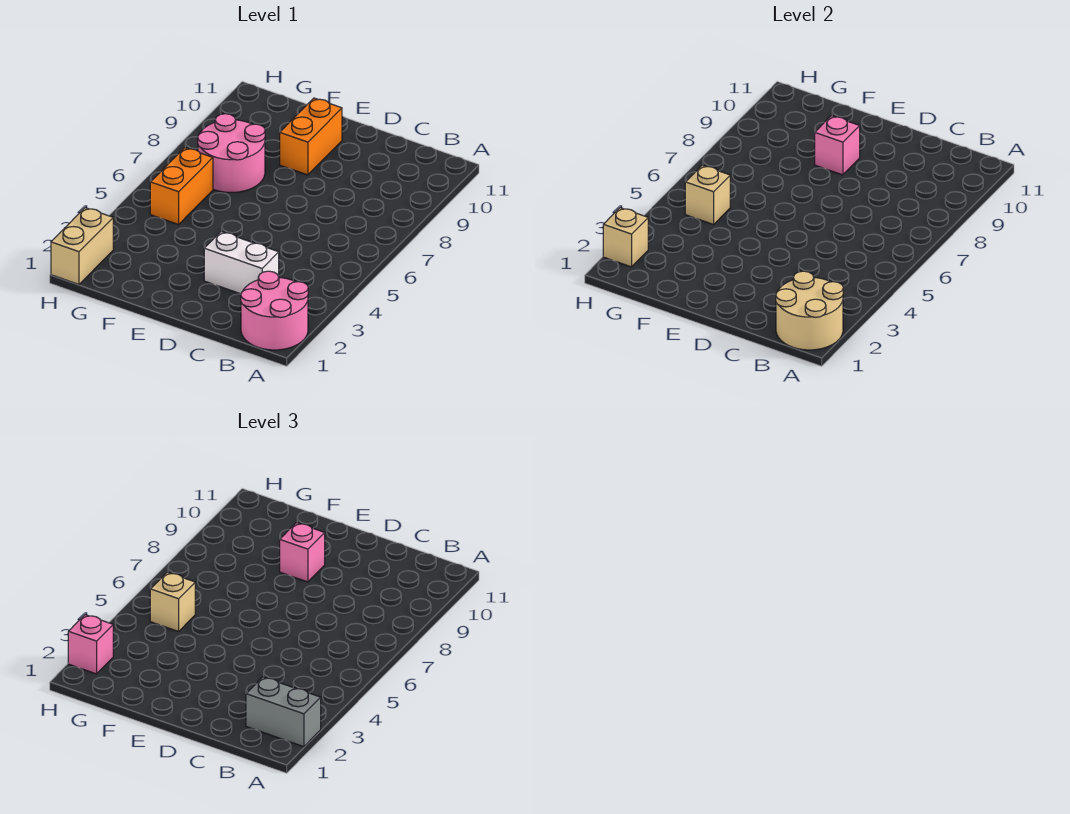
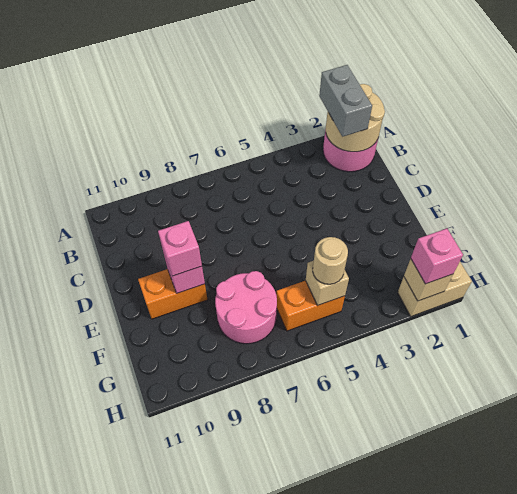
white 1x2 brick [204,232,279,294] -> none
tan 1x1 brick [150,572,195,631] -> tan 1x1 round brick [313,237,348,284]

